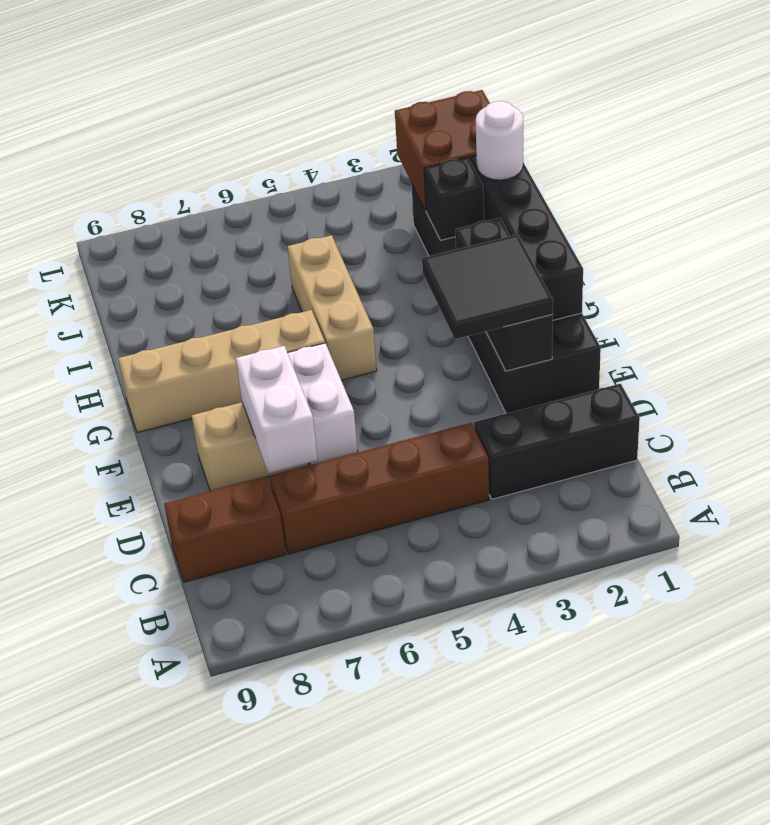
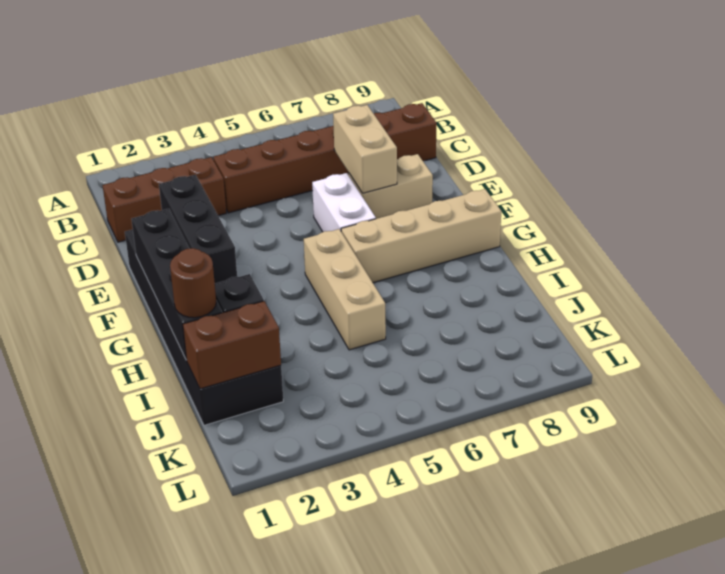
black 1x3 brick [474,384,640,499] -> brown 1x3 brick [102,157,226,242]
white 1x2 brick [236,346,318,473] -> tan 1x2 brick [333,105,397,193]
black 2x2 tile [422,234,553,339] -> none
white 1x1 round brick [476,101,523,180] -> brown 1x1 round brick [170,248,216,318]
brown 2x2 brick [395,90,490,210] -> brown 1x2 brick [183,301,281,389]

